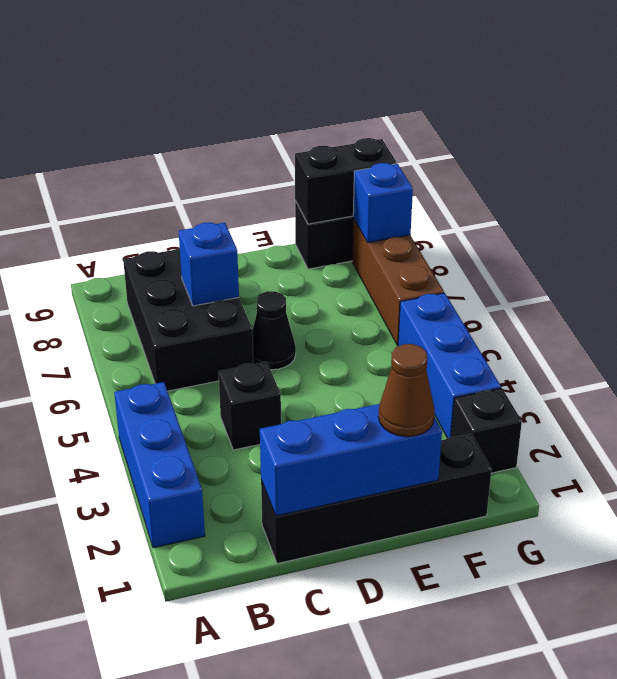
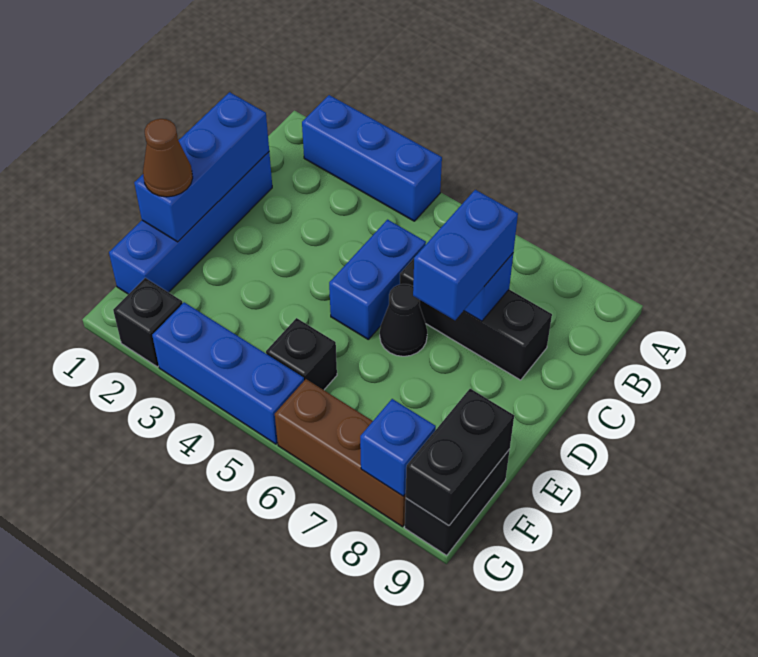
black 2x3 brick [123,249,253,391] -> black 1x3 brick [400,259,552,380]
black 1x4 brick [261,434,492,564] -> blue 1x4 brick [109,152,272,294]
black 1x1 brick [218,362,281,450] -> black 1x1 brick moved to [266,318,337,390]
none -> blue 1x2 brick [329,220,426,339]
none -> blue 1x2 brick [413,190,518,320]

